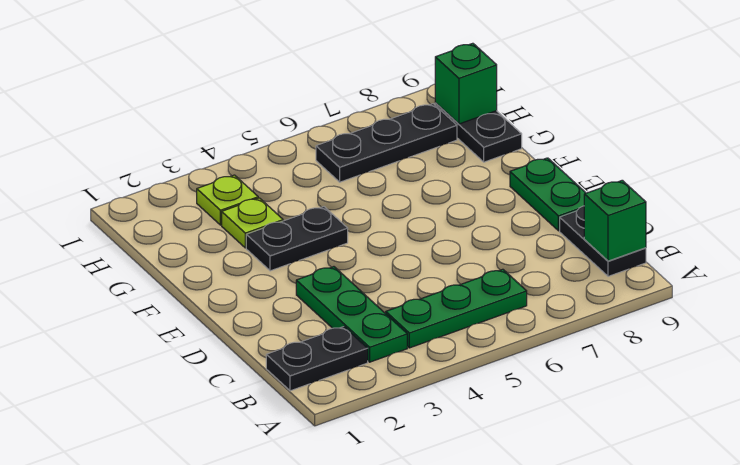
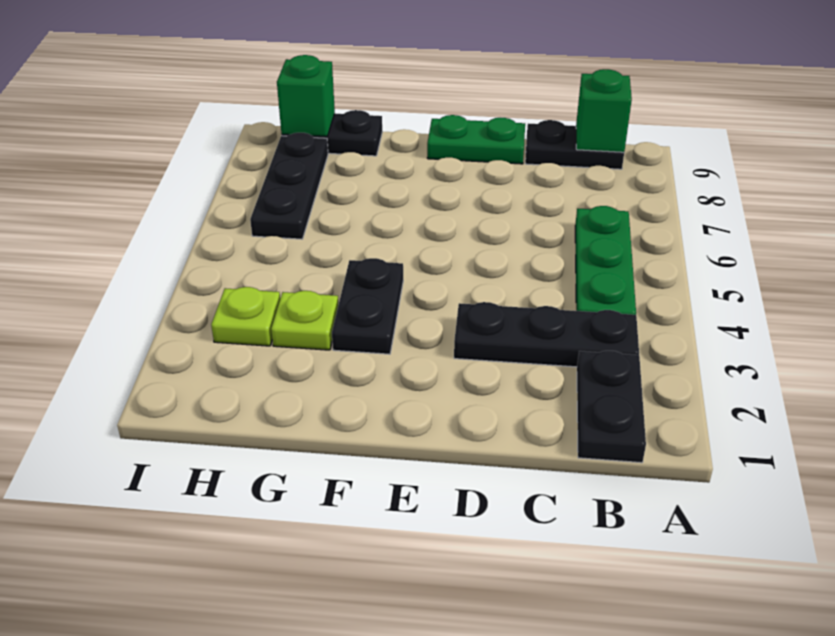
green 1x3 plate [296,267,407,362] -> black 1x3 plate [454,302,639,367]

